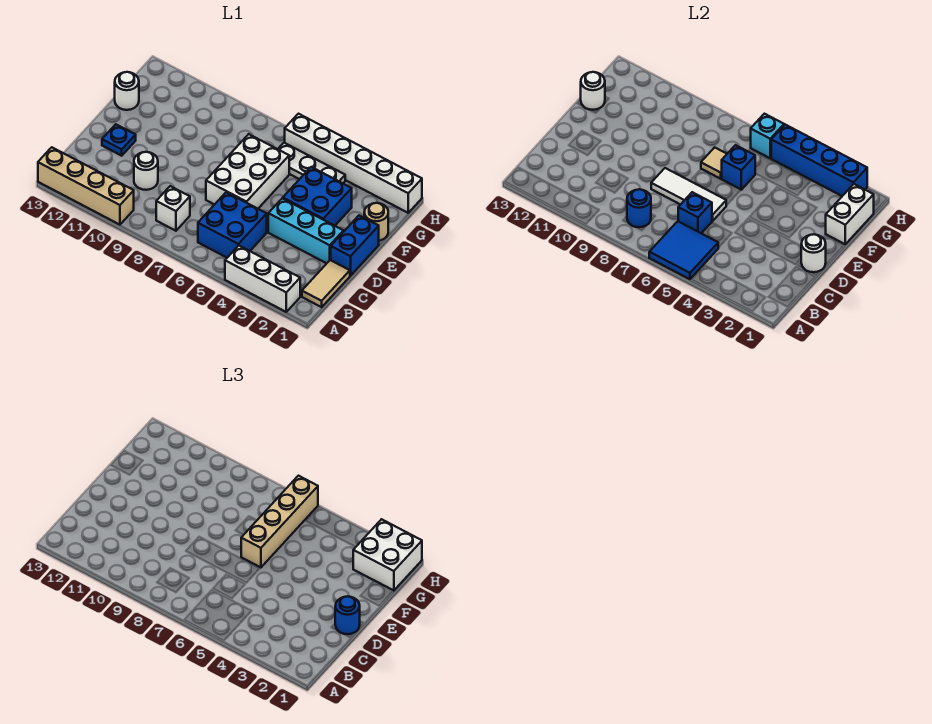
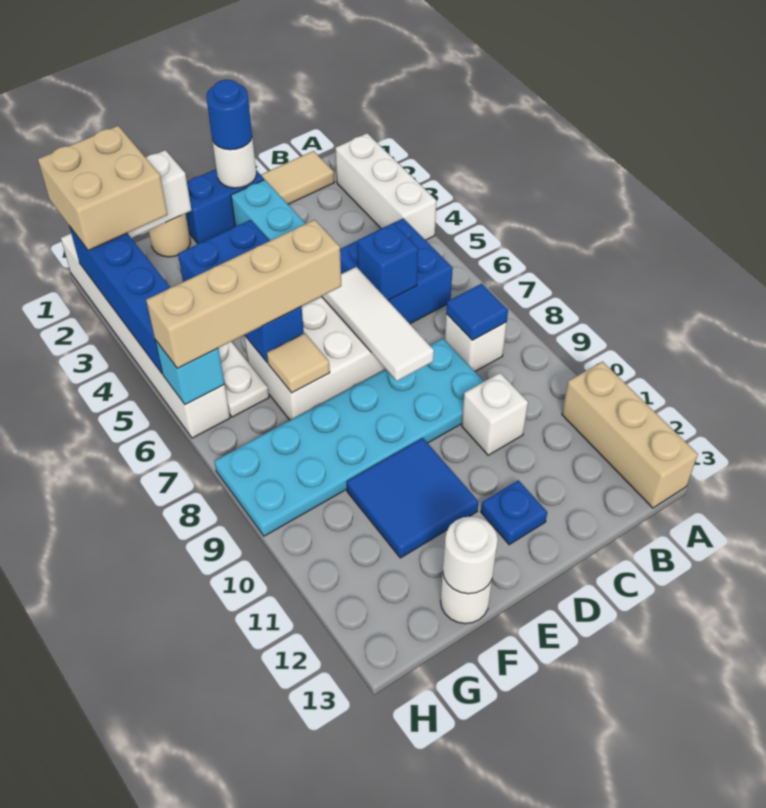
blue 2x2 tile [649,221,718,279] -> blue 2x2 tile moved to [347,438,478,558]
tan 1x4 brick [38,147,134,225] -> tan 1x3 brick [562,362,698,508]
blue 1x1 round brick [627,189,651,227] -> blue 1x1 tile [446,284,508,340]
none -> cyan 2x6 plate [214,338,484,536]
white 1x1 round brick [134,152,158,190] -> white 1x1 brick [462,373,528,455]
white 2x2 brick [353,519,422,591] -> tan 2x2 brick [38,126,168,251]

